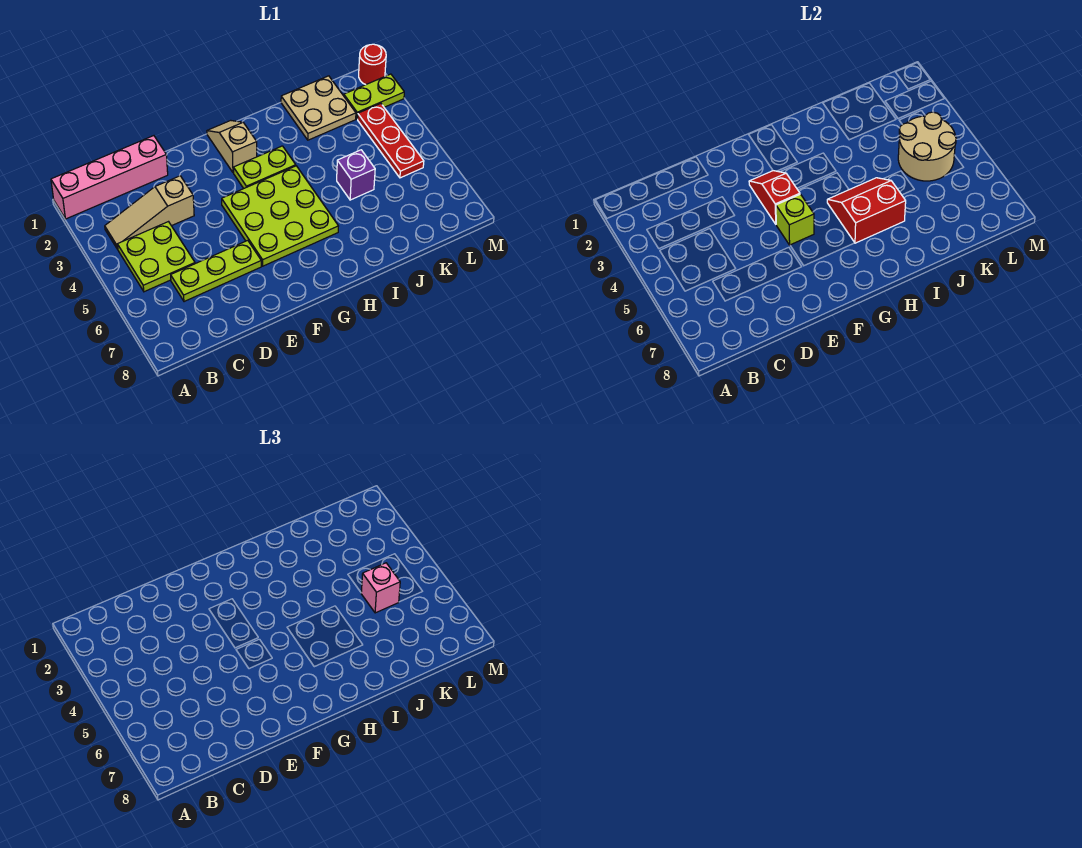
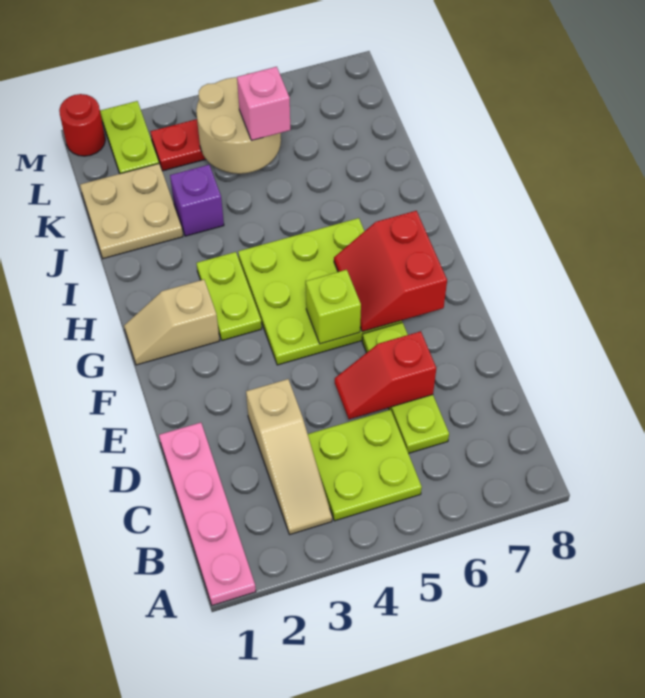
pink 1x4 brick [51,136,168,219] -> pink 1x4 plate [159,423,256,606]
red 1x2 slope [749,171,800,224] -> red 1x2 slope moved to [335,331,436,419]
red 2x2 slope [827,178,906,243] -> red 2x2 slope moved to [334,211,447,332]
purple 1x1 brick [337,150,375,200] -> purple 1x1 brick moved to [170,165,224,236]

